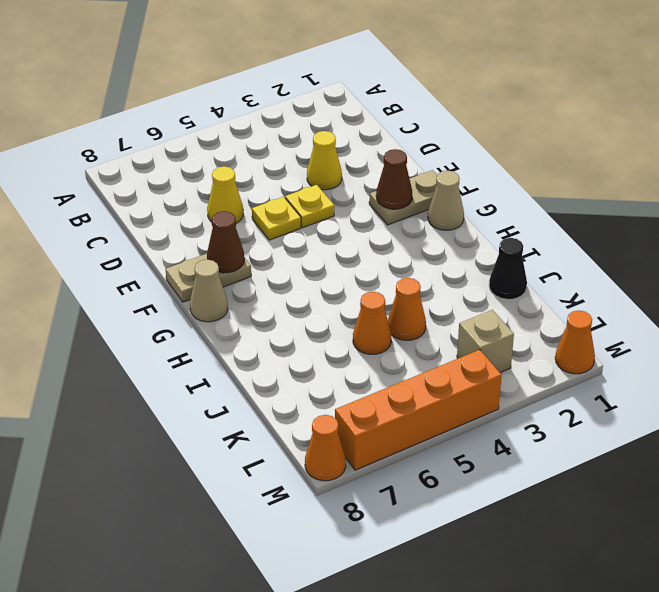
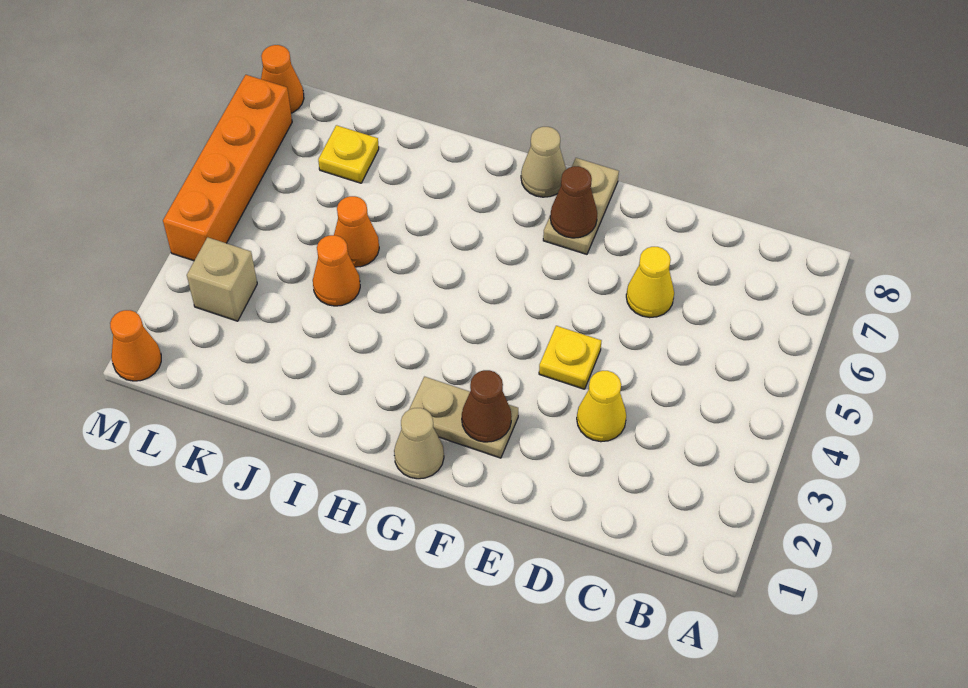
yellow 1x1 plate [252,197,301,240] -> yellow 1x1 plate moved to [318,125,379,183]
tan 1x2 plate [369,170,437,225] -> tan 1x2 plate turned to [410,377,518,458]
black 1x1 cone [489,238,527,299] -> none

